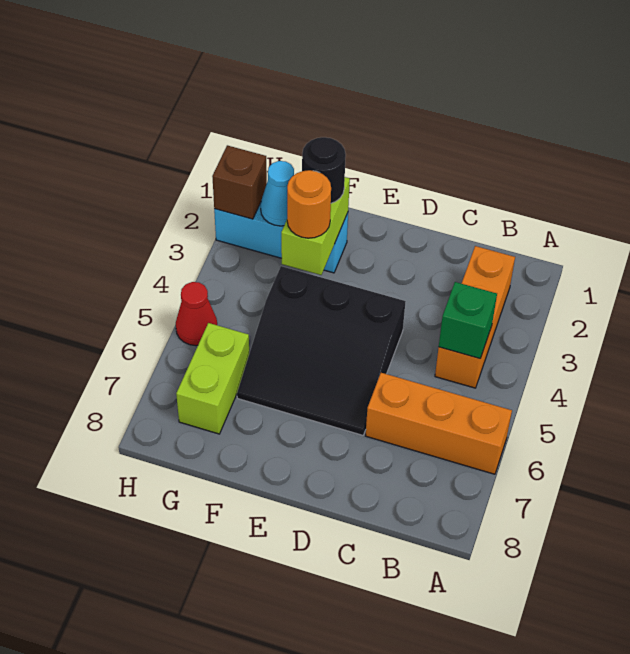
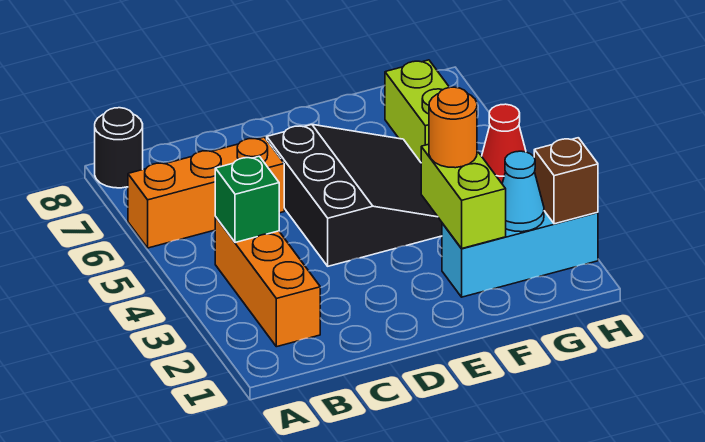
black 3x3 slope [237,266,406,435] -> black 3x3 slope turned to [267,125,442,266]
black 1x1 round brick [302,137,346,203] -> black 1x1 round brick moved to [95,108,143,188]

